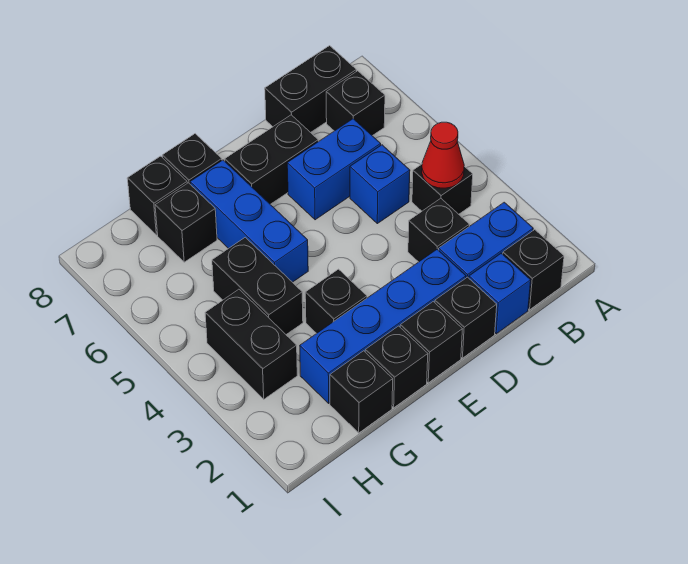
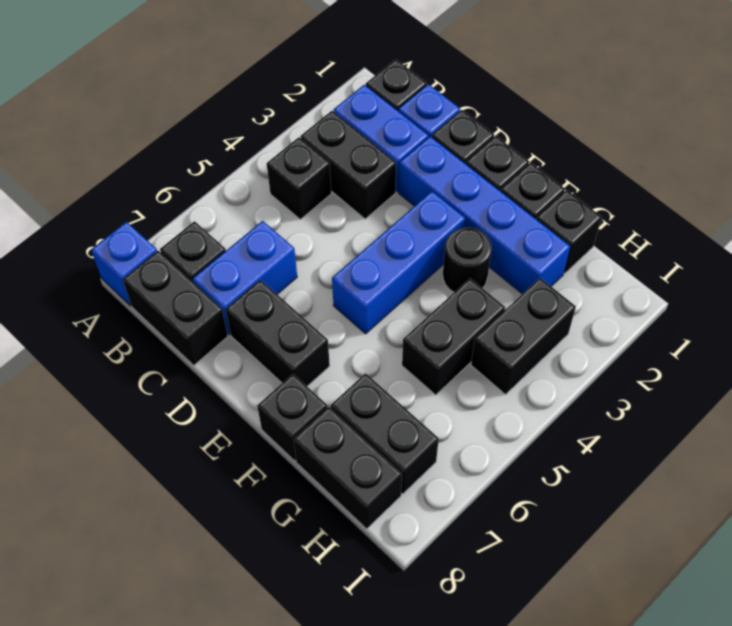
red 1x1 cone [422,122,464,188] -> none
black 1x1 brick [408,198,469,262] -> black 1x2 brick [300,111,396,219]
blue 1x1 brick [350,145,410,224] -> blue 1x1 brick moved to [91,222,157,306]
blue 1x2 brick [287,119,381,220] -> blue 1x2 brick turned to [192,221,297,335]
black 1x1 brick [305,269,367,333] -> black 1x1 round brick [443,227,492,292]
blue 1x3 brick [190,160,308,282] -> blue 1x3 brick moved to [332,191,465,334]
black 1x1 brick [155,183,217,262] -> black 1x2 brick [331,373,439,494]
black 1x1 brick [127,156,187,235] -> black 1x2 brick [293,407,402,529]

